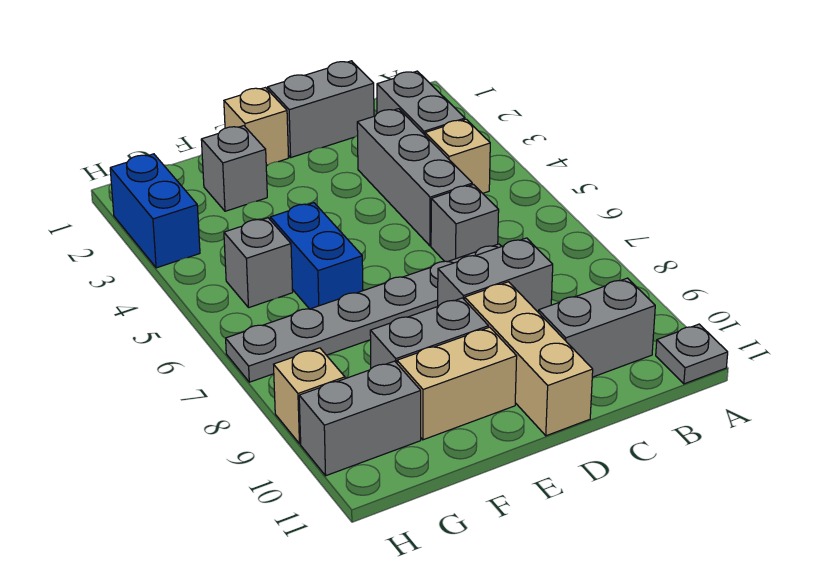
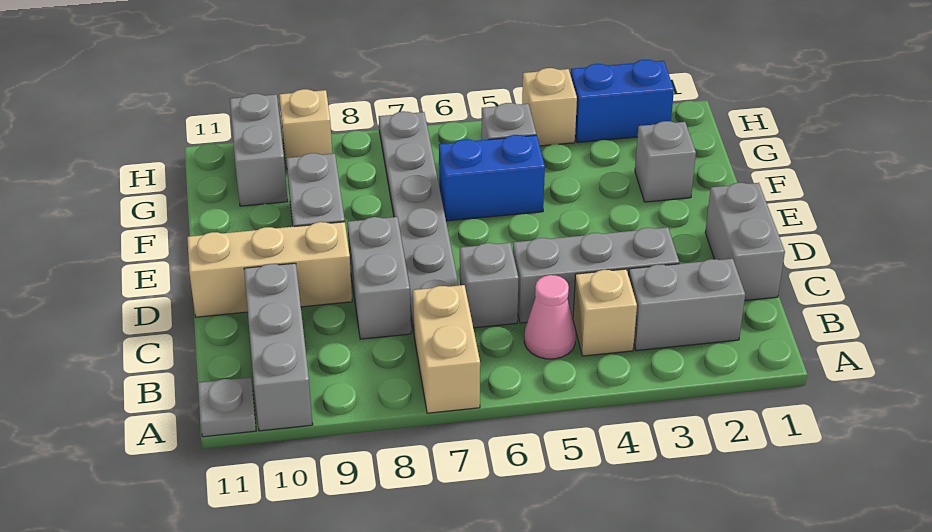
none -> pink 1x1 cone [524,275,576,359]
grey 1x2 brick [539,278,655,377] -> grey 1x3 brick [244,263,313,431]
tan 1x1 brick [224,88,289,165] -> tan 1x1 brick moved to [522,68,577,146]
tan 1x2 brick [397,327,517,440] -> tan 1x2 brick moved to [413,285,480,413]

